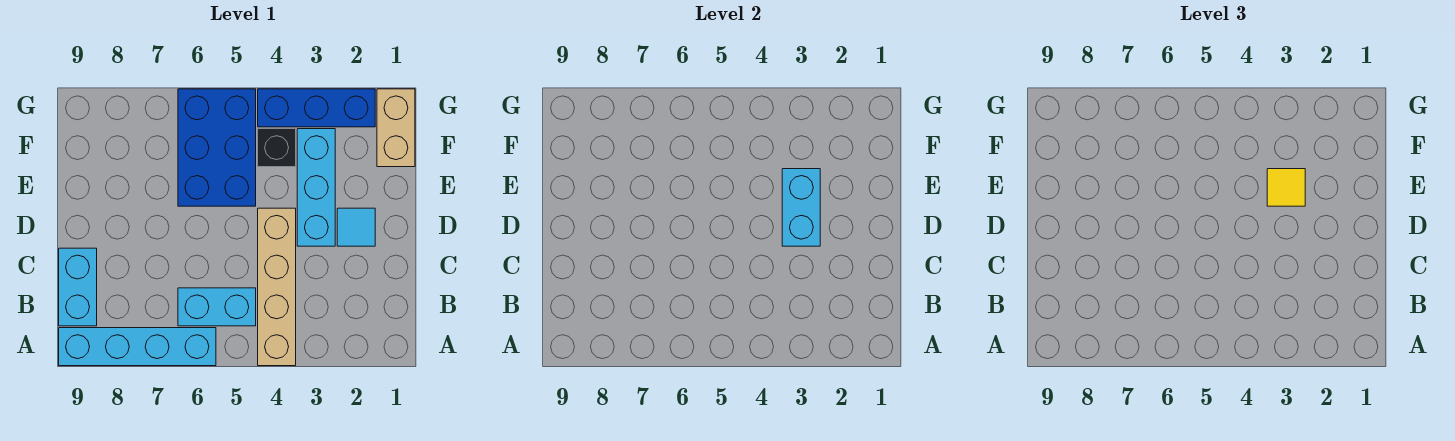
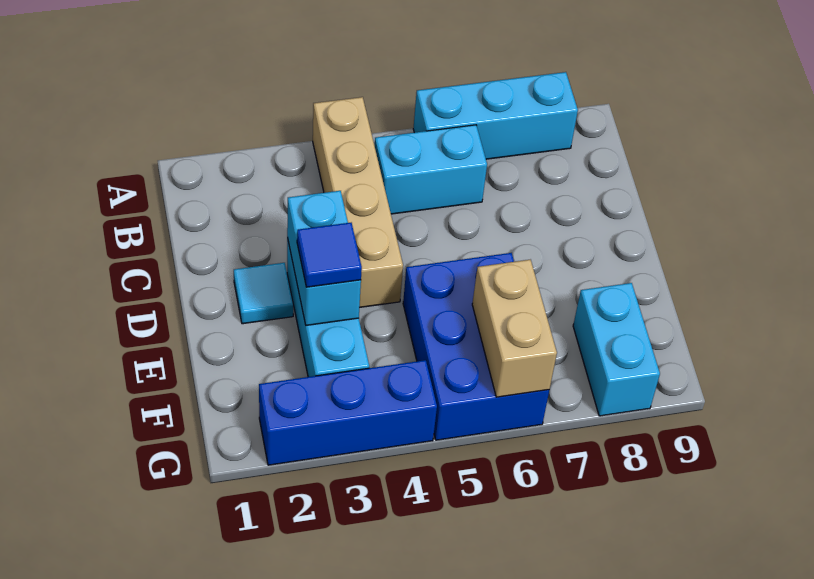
cyan 1x4 brick [59,328,216,366] -> cyan 1x3 brick [413,72,578,159]
cyan 1x2 brick [59,248,97,326] -> cyan 1x2 brick moved to [573,283,660,416]
yellow 1x1 tile [1267,169,1305,206] -> blue 1x1 tile [297,223,362,287]
tan 1x2 brick [377,89,415,167] -> tan 1x2 brick moved to [472,260,557,397]
black 1x1 brick [258,129,296,167] -> none

